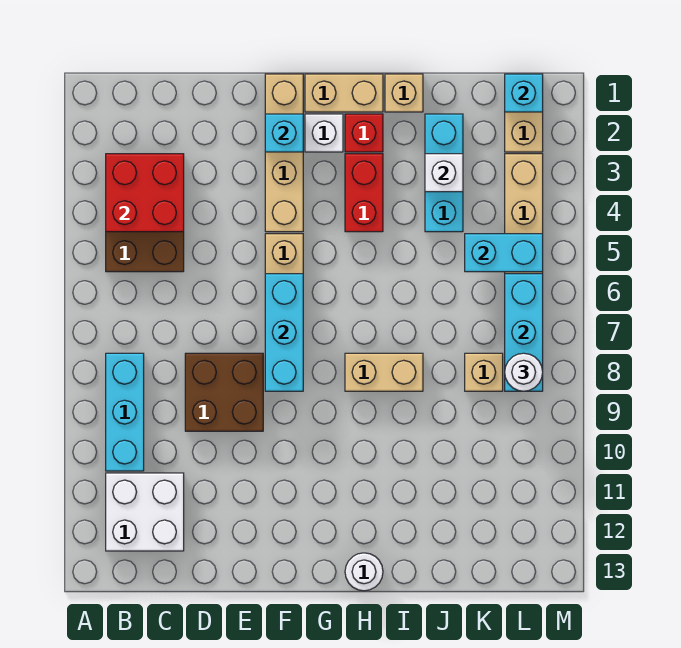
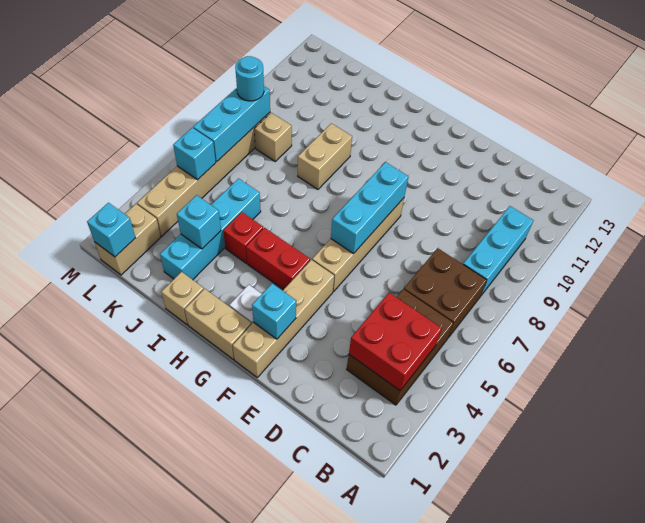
white 2x2 brick [106,473,184,551] -> none
brown 2x2 brick [185,353,263,431] -> brown 2x2 brick moved to [404,248,487,337]
red 1x1 brick [345,114,383,152] -> red 1x1 brick moved to [223,212,263,263]
red 1x2 brick [345,154,383,232] -> red 1x2 brick turned to [246,228,310,290]
tan 1x2 brick [345,353,423,391] -> tan 1x2 brick turned to [298,123,352,189]
white 1x1 round brick [345,553,383,591] -> none
cyan 1x3 brick [425,114,463,232] -> cyan 1x4 brick [160,178,261,280]
white 1x1 brick [425,154,463,192] -> cyan 1x1 brick [177,195,221,249]
cyan 1x2 brick [465,234,543,272] -> cyan 1x1 brick [173,128,216,180]
white 1x1 round brick [505,353,543,391] -> cyan 1x1 round brick [235,56,264,101]

